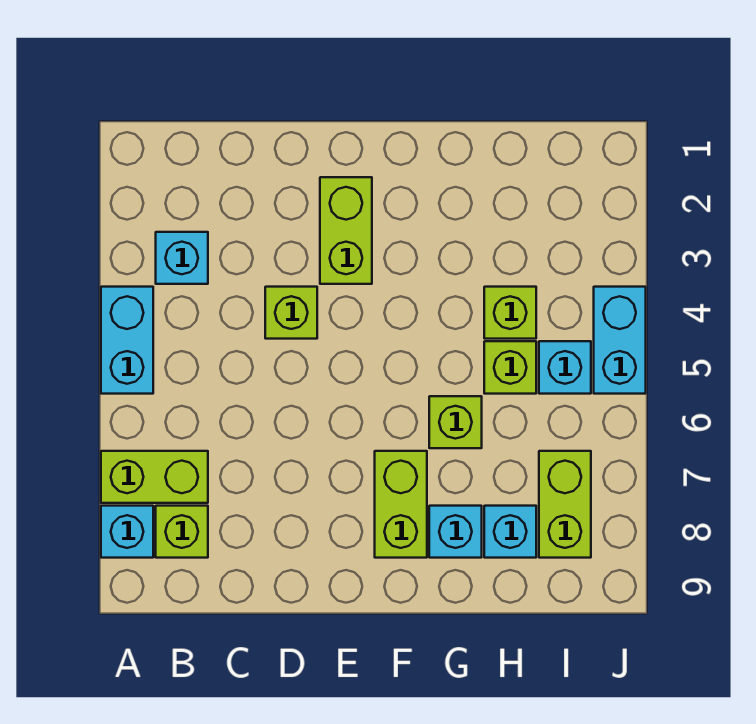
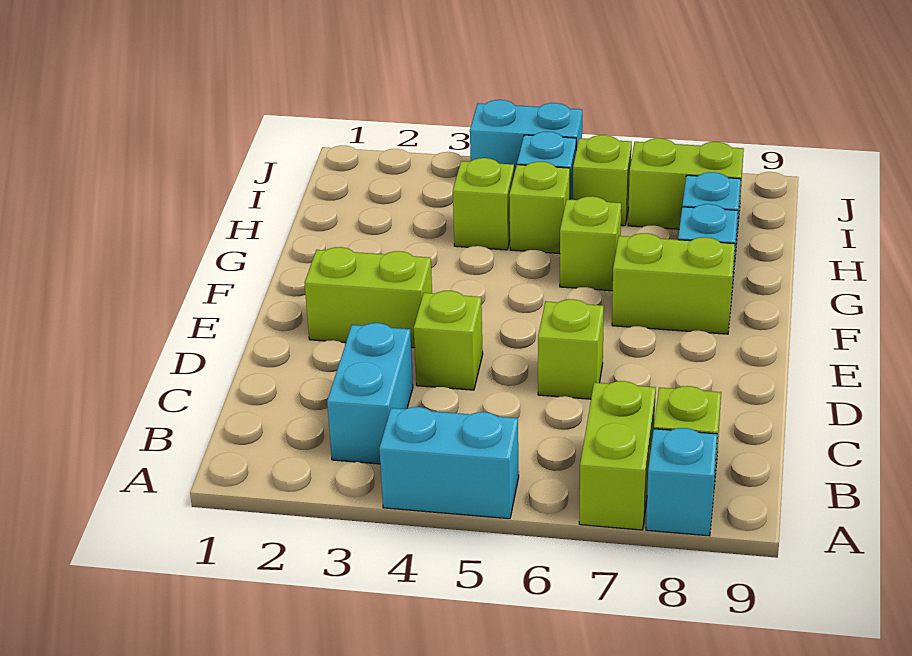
cyan 1x1 brick [156,232,208,284] -> cyan 1x2 brick [327,323,413,464]
none -> lime 1x1 brick [538,299,604,399]
none -> lime 1x1 brick [573,135,632,226]

